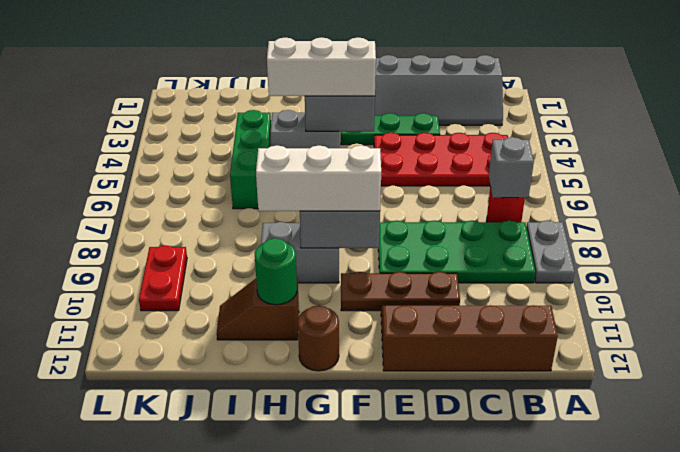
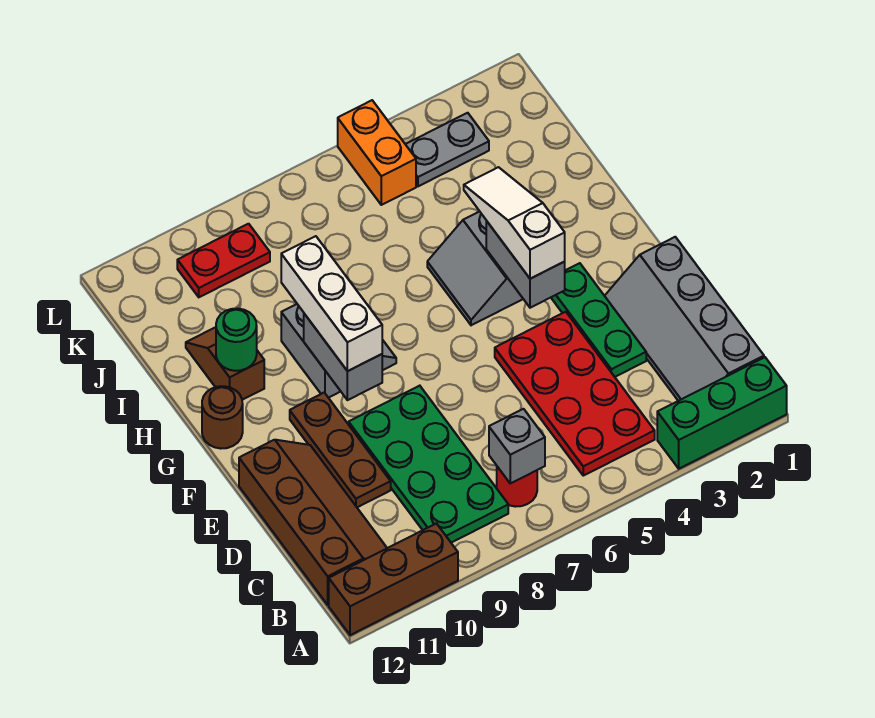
grey 1x2 plate [526,220,575,283] -> grey 1x2 plate moved to [405,113,489,186]
none -> brown 1x3 brick [329,524,458,635]
white 1x3 brick [267,37,376,96] -> white 1x3 slope [464,167,565,279]
green 1x3 brick [230,110,271,209] -> green 1x3 brick moved to [657,357,787,469]
none -> orange 1x2 brick [338,100,416,205]

